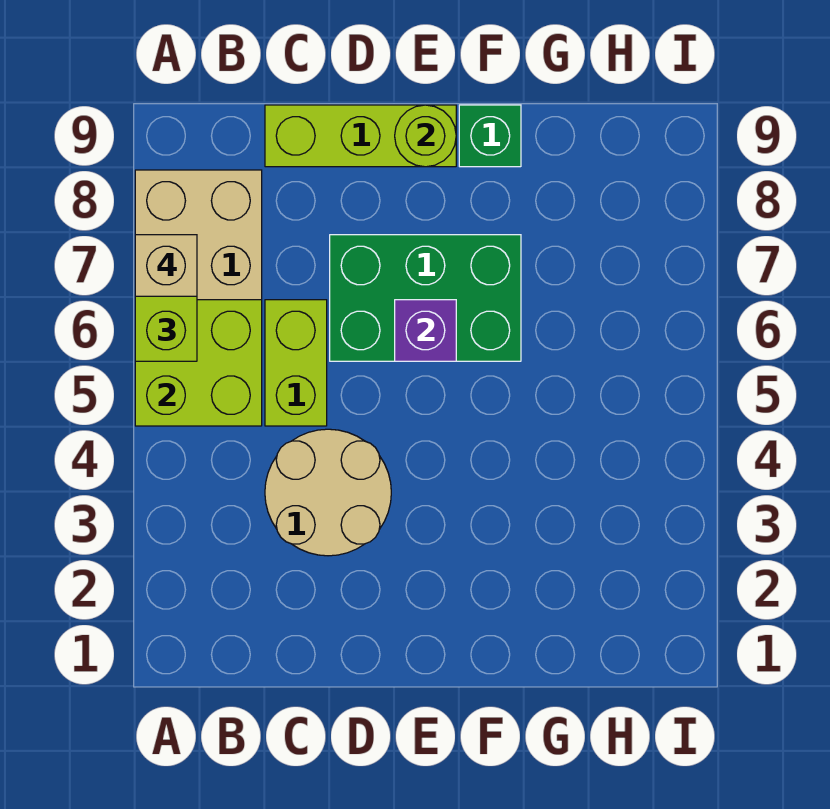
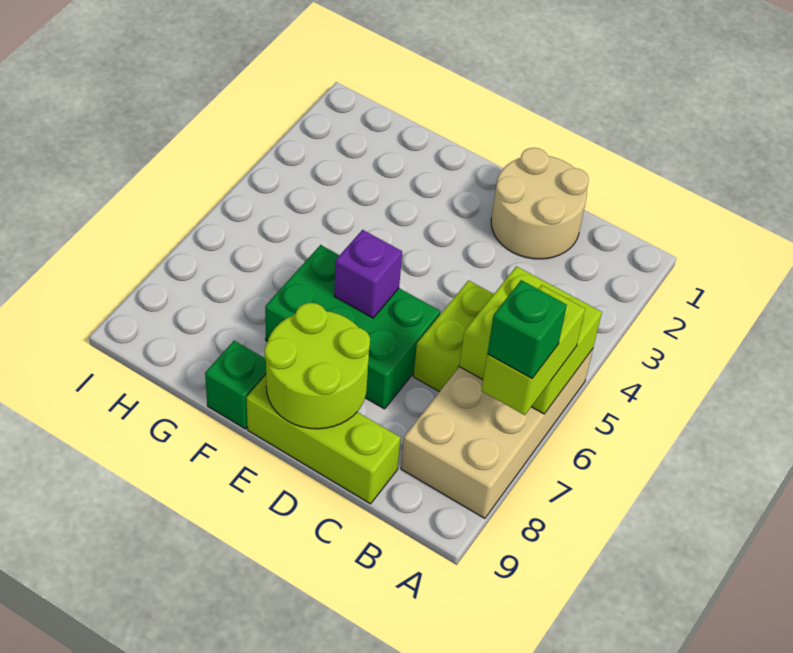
tan 1x1 brick [135,235,197,296] -> green 1x1 brick [487,280,567,378]
tan 2x2 round brick [265,429,391,556] -> tan 2x2 round brick moved to [491,148,589,259]
lime 1x1 round brick [395,105,456,167] -> lime 2x2 round brick [265,303,370,429]

